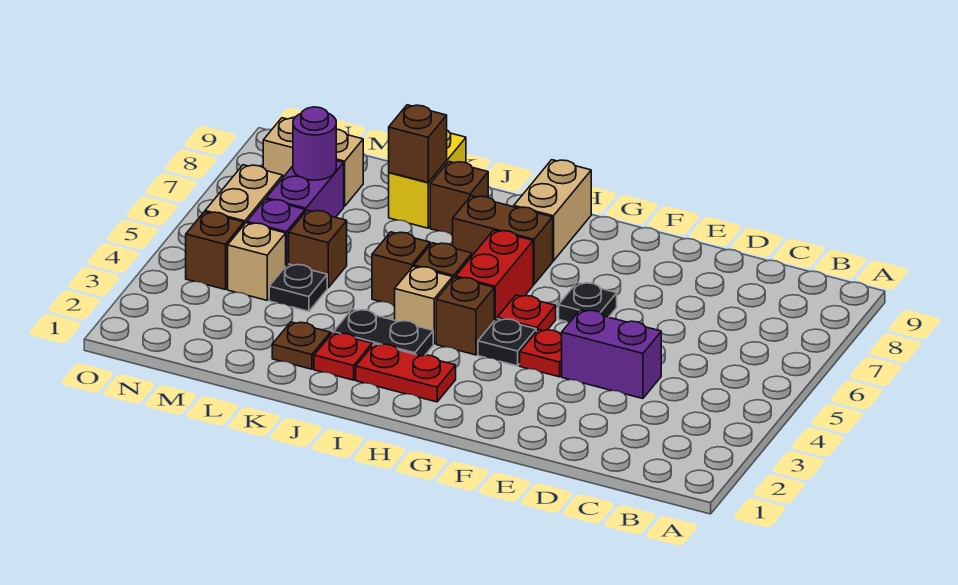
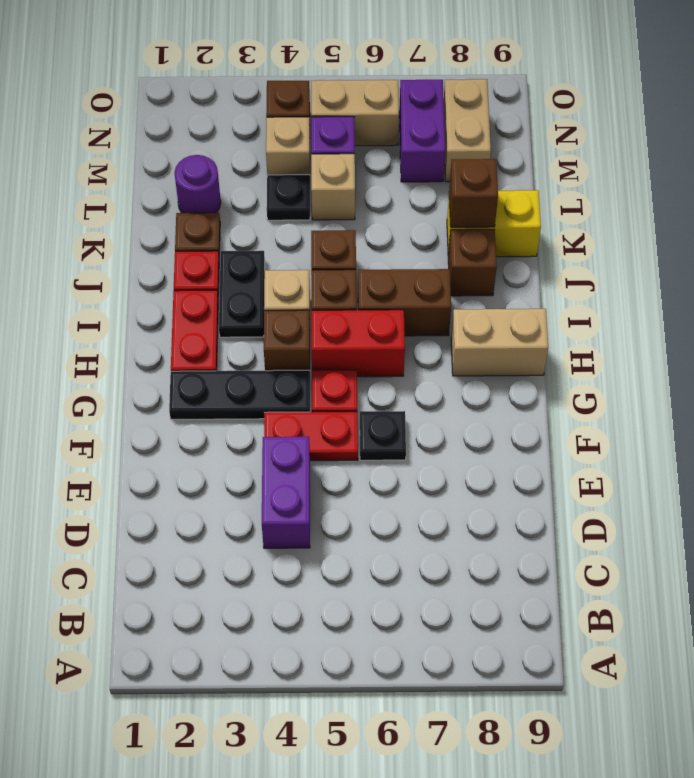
red 1x1 plate [520,329,562,377] -> red 1x2 plate [264,412,358,461]
black 1x1 plate [478,319,536,366] -> black 1x3 plate [169,370,310,419]
brown 1x2 brick [453,196,553,284] -> brown 1x2 brick turned to [358,269,451,336]
brown 1x1 brick [289,210,347,288] -> tan 1x1 brick [311,154,355,220]
purple 1x2 brick [266,161,344,217] -> purple 1x2 brick turned to [399,80,445,182]
purple 1x1 round brick [293,107,336,180] -> purple 1x1 round brick moved to [175,155,221,213]

